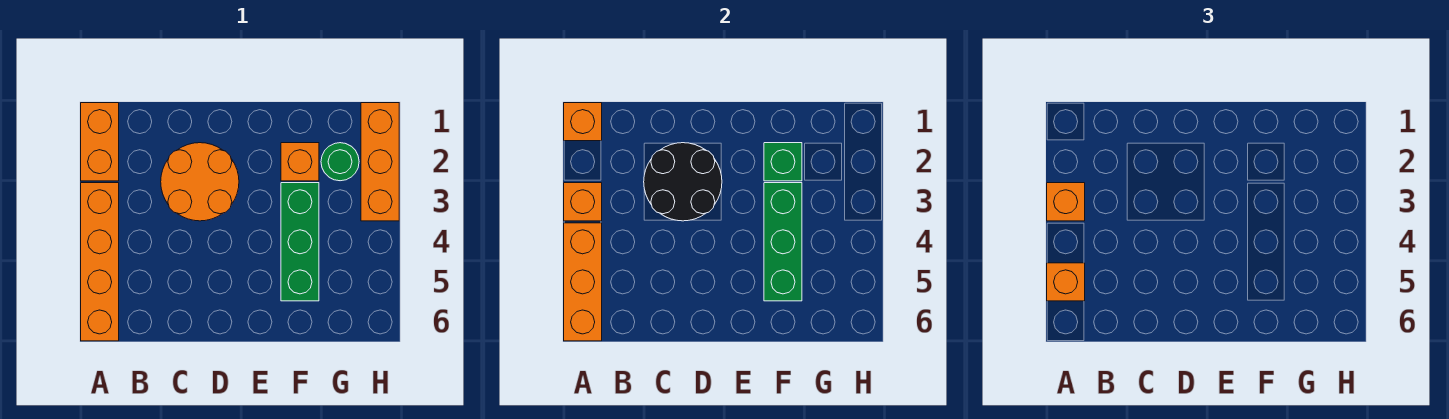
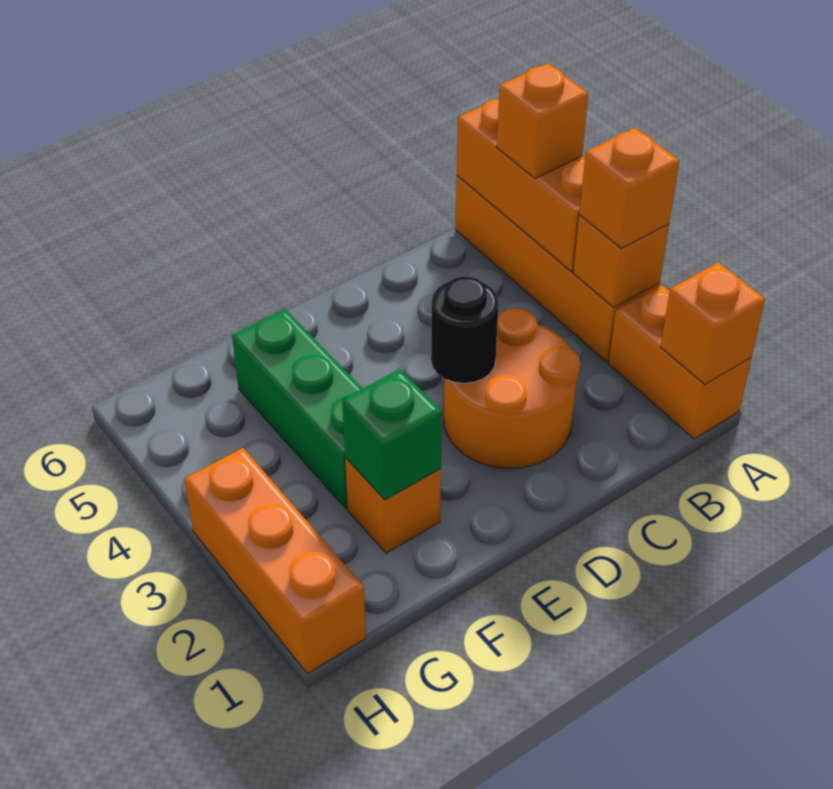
black 2x2 round brick [644,143,722,221] -> black 1x1 round brick [431,276,499,383]
green 1x3 brick [764,183,802,301] -> none
green 1x1 round brick [321,143,359,181] -> none

